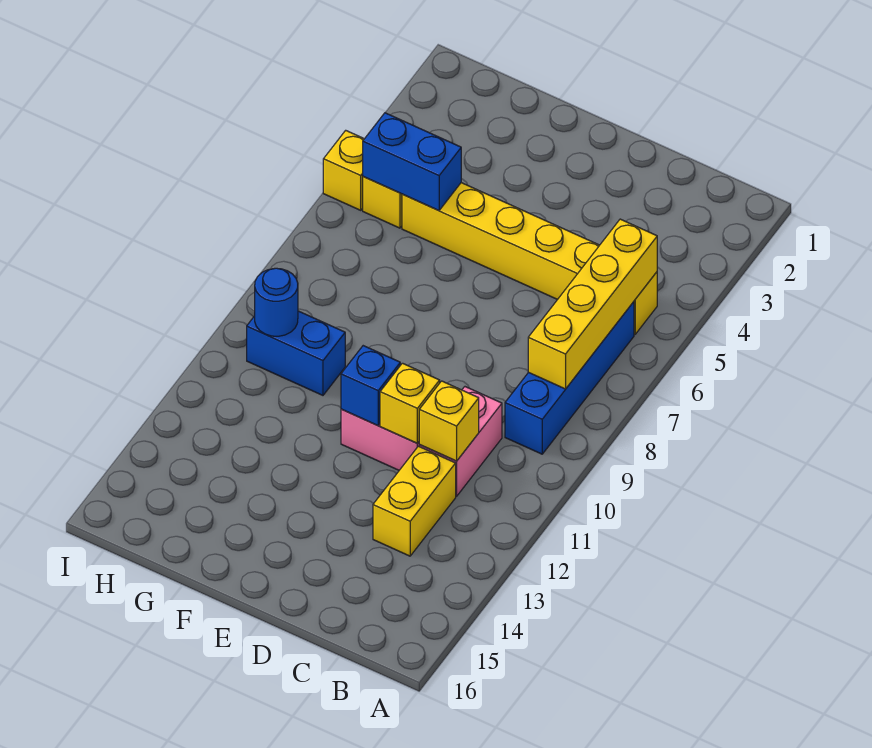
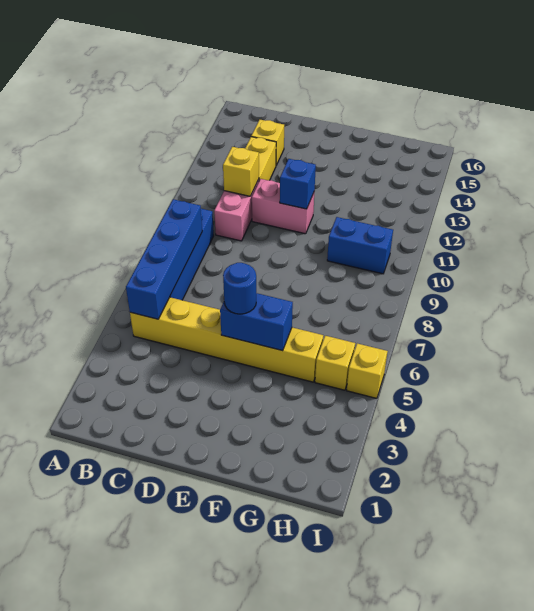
yellow 1x4 brick [528,219,657,389] -> blue 1x4 brick [126,199,202,319]
yellow 1x1 brick [380,363,440,443] -> yellow 1x1 brick moved to [251,120,284,165]
blue 1x2 brick [363,113,461,211] -> blue 1x2 brick moved to [220,293,293,351]
blue 1x1 round brick [255,268,298,336] -> blue 1x1 round brick moved to [223,263,256,314]

